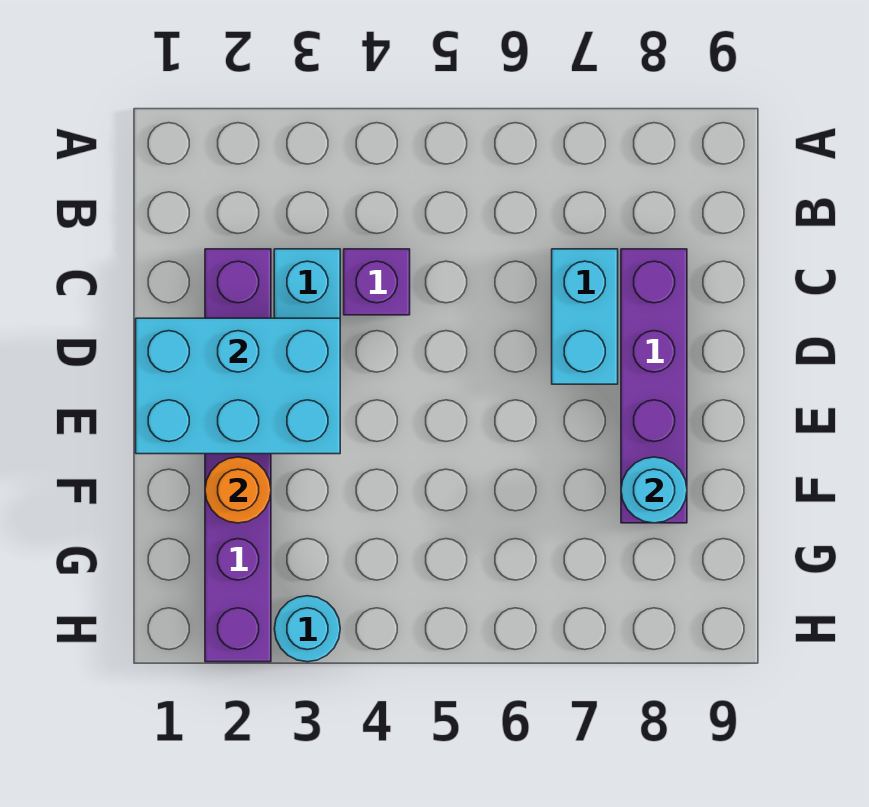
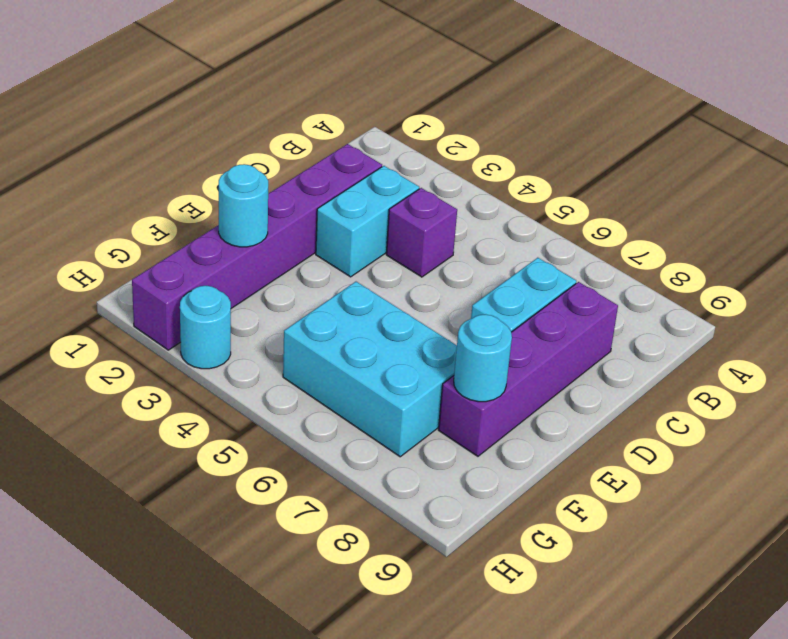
cyan 2x3 brick [136,318,340,454] -> cyan 2x3 brick moved to [283,282,457,457]
orange 1x1 round brick [205,457,271,523] -> cyan 1x1 round brick [219,164,268,247]

